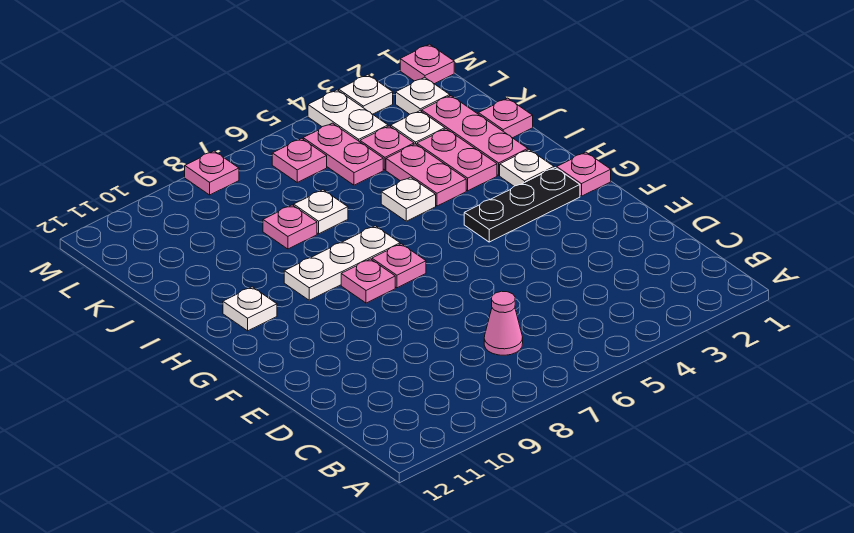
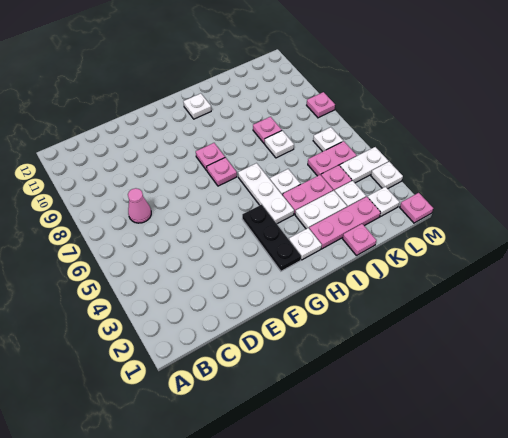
pink 1x1 plate [557,152,611,196] -> none
white 1x3 plate [284,226,400,300] -> white 1x3 plate moved to [238,163,294,224]
pink 1x2 plate [417,129,497,191] -> white 1x2 plate [295,191,347,229]
pink 1x1 plate [272,138,327,182] -> white 1x1 plate [313,127,343,152]

